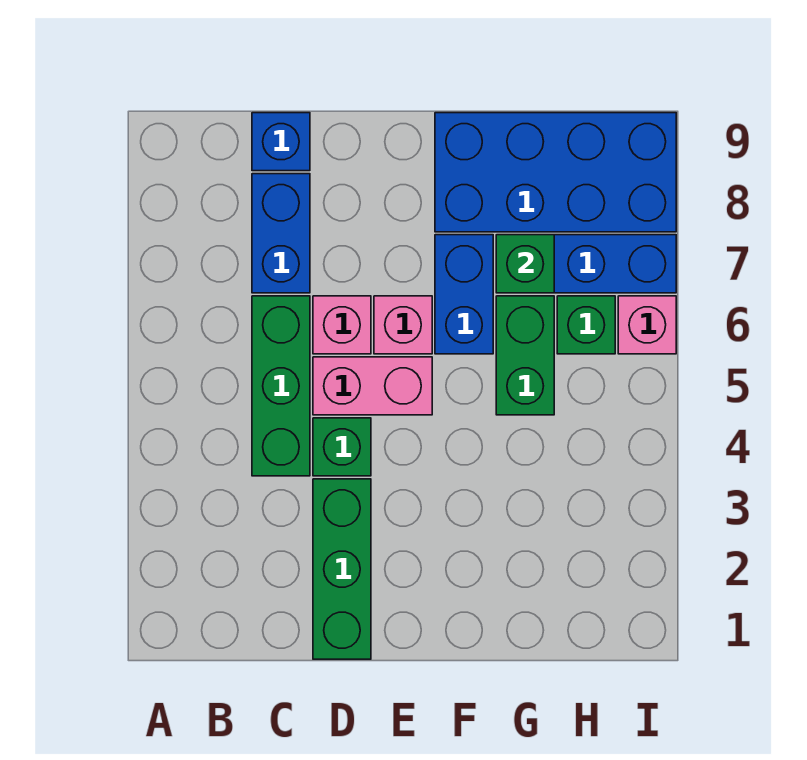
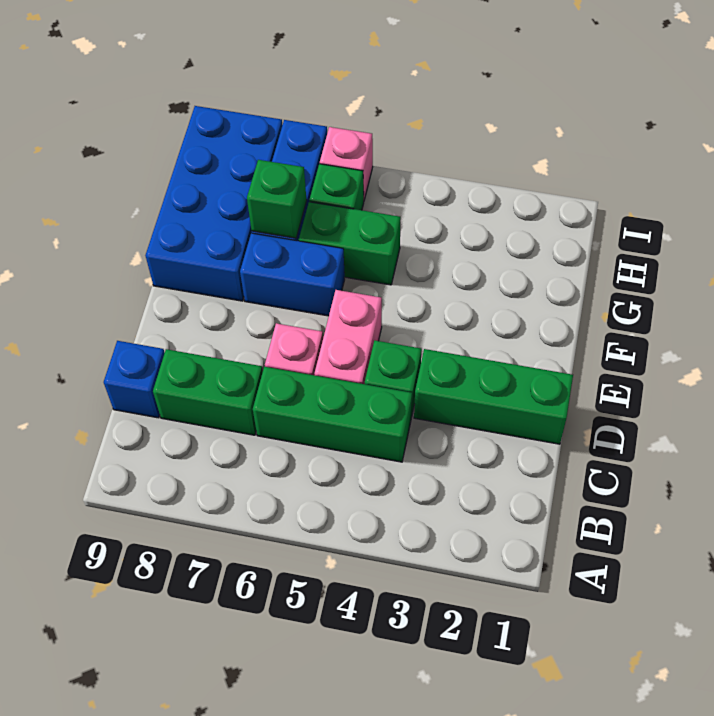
blue 1x2 brick [252,174,310,293] -> green 1x2 brick [153,349,263,435]
pink 1x1 brick [374,296,432,354] -> none

